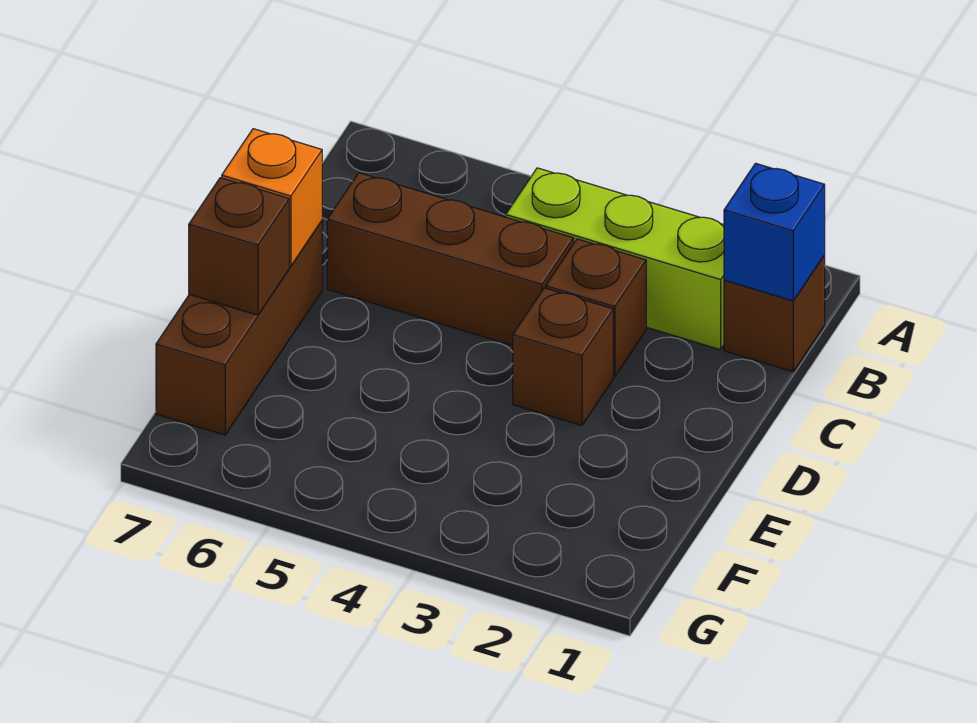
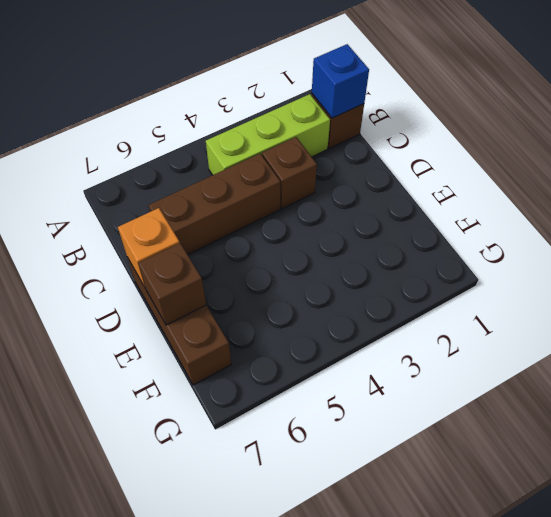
brown 1x1 brick [513,288,613,426] -> none

